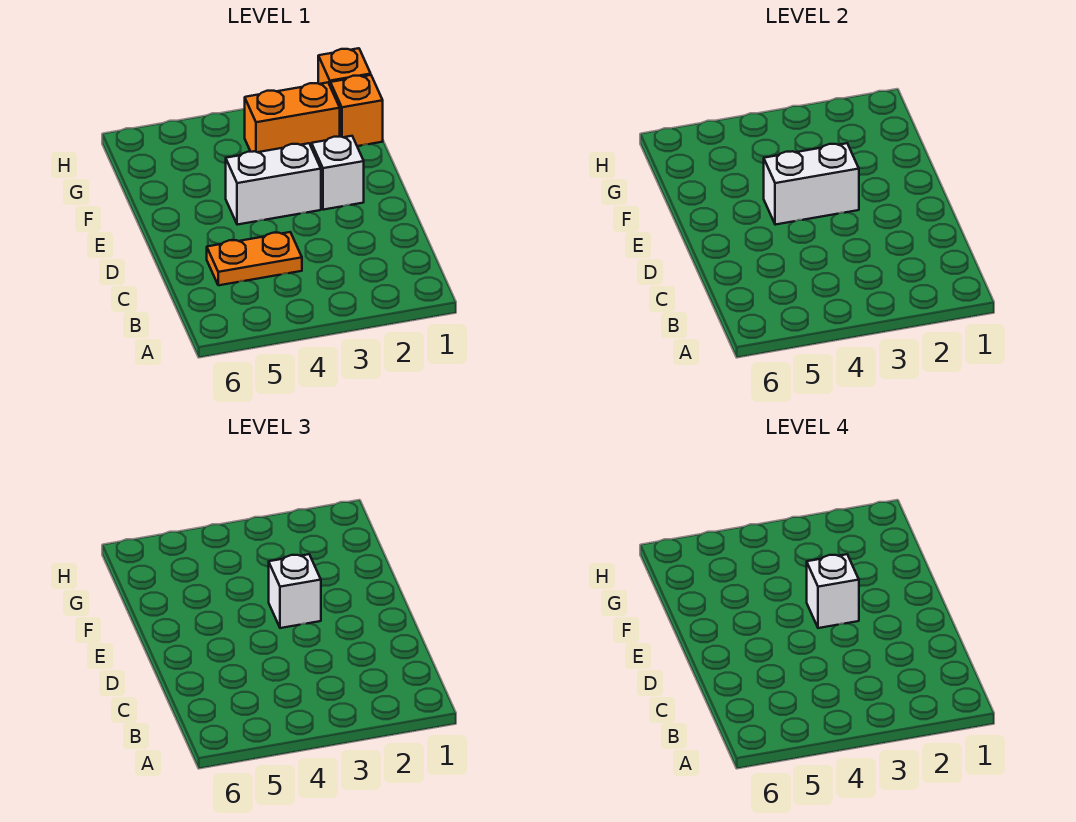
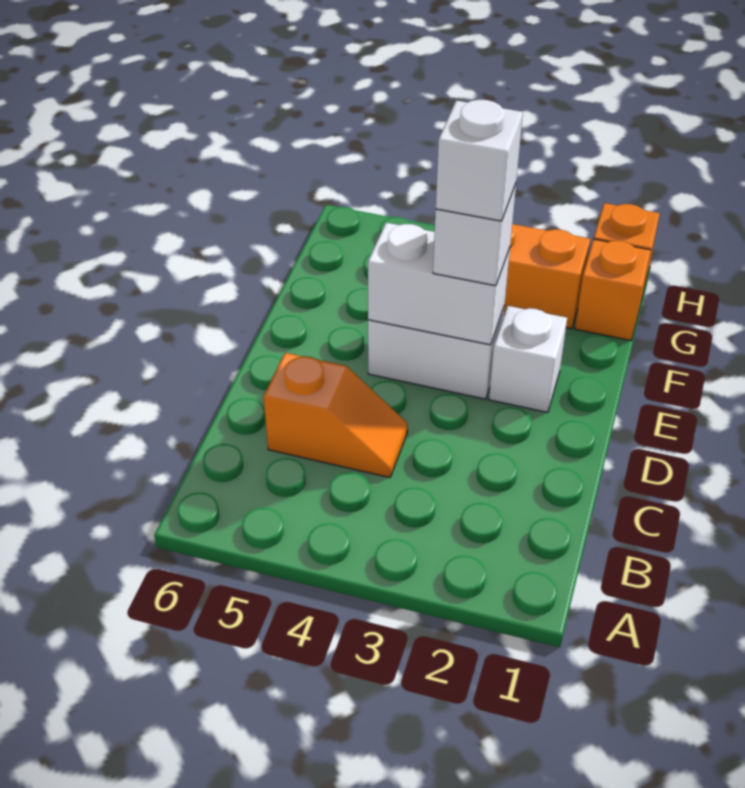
orange 1x2 plate [207,232,302,285] -> orange 1x2 slope [264,353,408,478]

